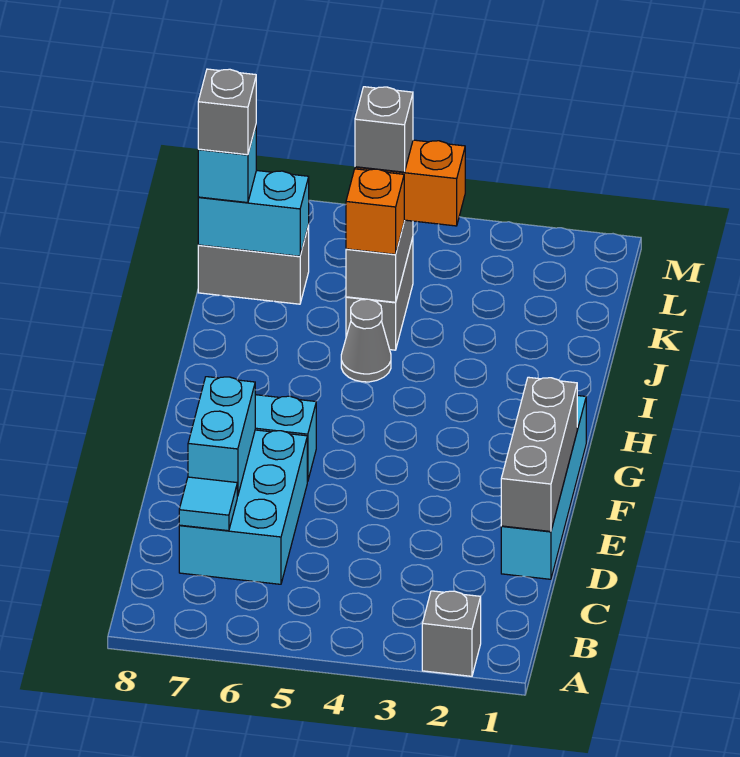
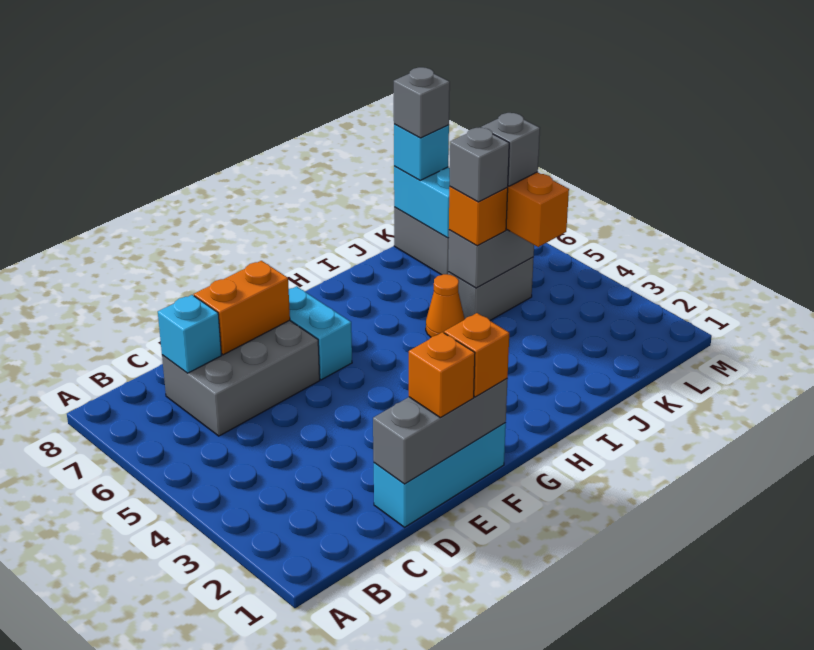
grey 1x1 brick [422,591,481,676] -> grey 1x1 brick moved to [450,128,509,202]
cyan 2x3 brick [179,430,307,584] -> grey 2x3 brick [162,320,320,436]
cyan 1x1 tile [179,477,237,531] -> cyan 1x1 brick [158,295,222,373]
cyan 1x4 brick [501,396,586,579] -> cyan 1x3 brick [374,423,506,527]
cyan 1x2 brick [188,377,255,496] -> orange 1x2 brick [194,261,290,355]
none -> orange 1x1 brick [409,332,475,418]
none -> orange 1x1 brick [444,313,509,397]
grey 1x1 cone [341,299,391,382] -> orange 1x1 cone [426,274,465,337]

